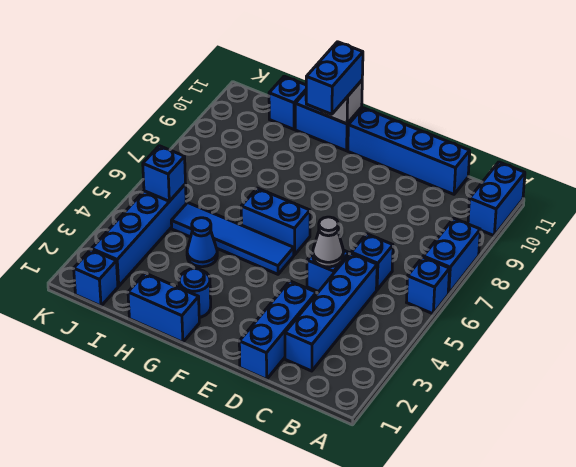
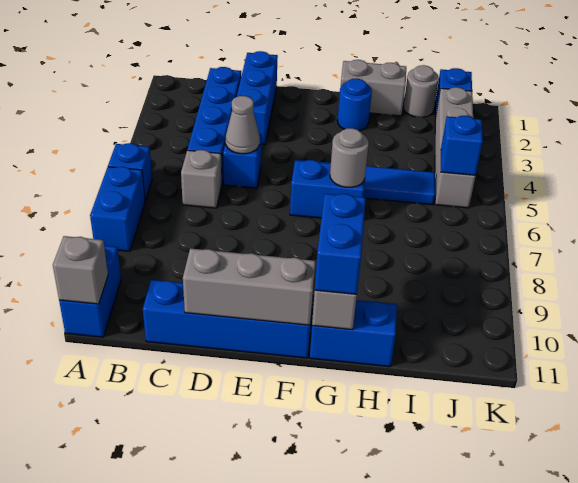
none -> grey 1x1 brick [53,236,108,304]
blue 1x1 brick [351,234,393,290] -> grey 1x1 brick [181,150,222,208]
none -> grey 1x3 brick [183,248,316,325]
blue 1x2 brick [128,273,199,342] -> grey 1x2 brick [341,60,406,116]
none -> grey 1x1 round brick [330,128,369,187]
blue 1x1 cone [187,218,217,267] -> none
none -> grey 1x1 round brick [403,65,439,117]
blue 1x1 brick [269,76,306,129] -> none
blue 1x4 brick [91,184,186,286] -> grey 1x4 brick [435,87,476,208]

